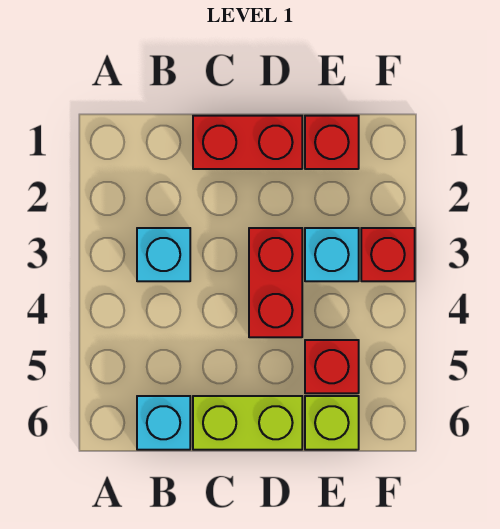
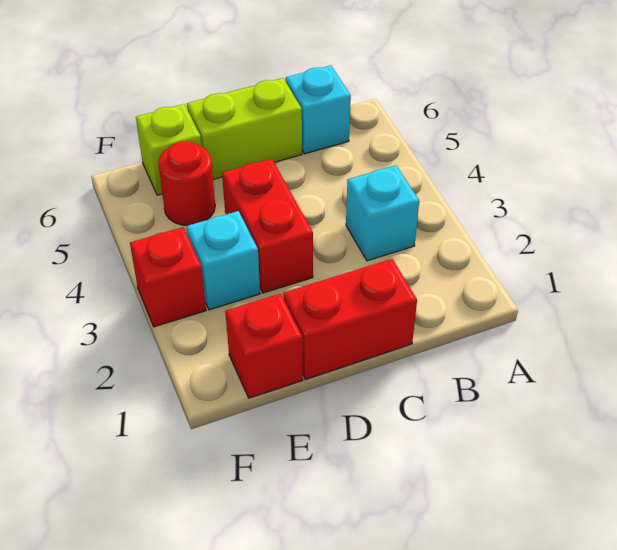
red 1x1 brick [305,340,359,393] -> red 1x1 round brick [158,141,215,226]

